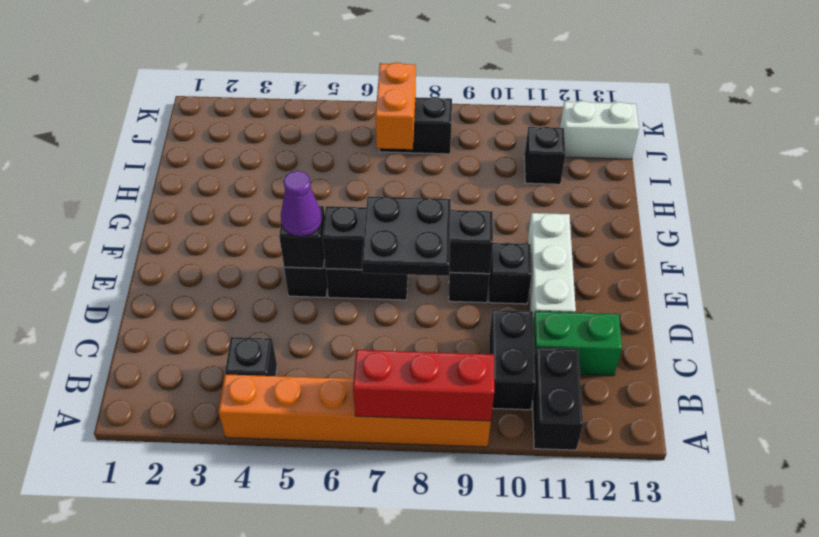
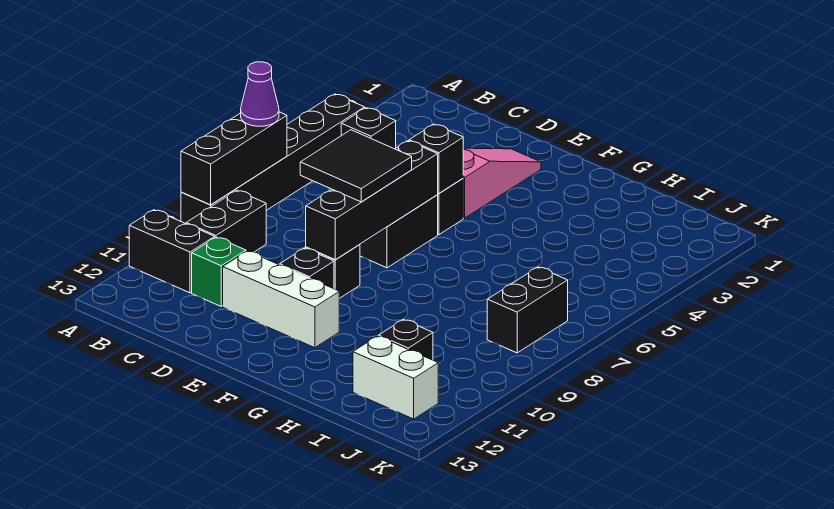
orange 1x6 brick [218,374,491,447] -> black 1x6 brick [181,94,365,224]
red 1x3 brick [353,350,494,421] -> black 1x3 brick [181,112,287,205]
black 1x2 brick [489,310,535,410] -> black 1x2 brick turned to [186,190,266,252]
green 1x2 brick [533,311,622,376] -> green 1x1 brick [192,237,246,306]
black 2x2 plate [362,196,451,276] -> black 2x2 tile [300,130,412,202]
none -> pink 1x3 slope [463,148,541,218]
purple 1x1 cone [281,171,322,237] -> purple 1x1 cone moved to [241,62,279,126]
orange 1x2 brick [375,62,416,149] -> none
white 1x2 brick [560,101,639,159] -> white 1x2 brick turned to [353,336,438,419]

